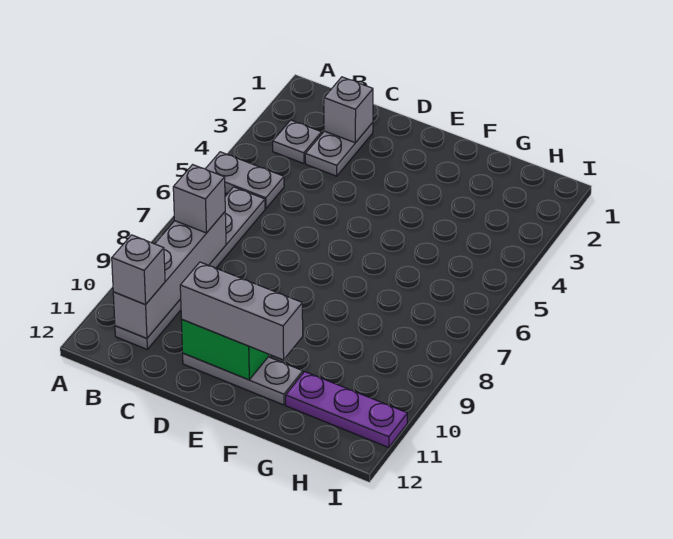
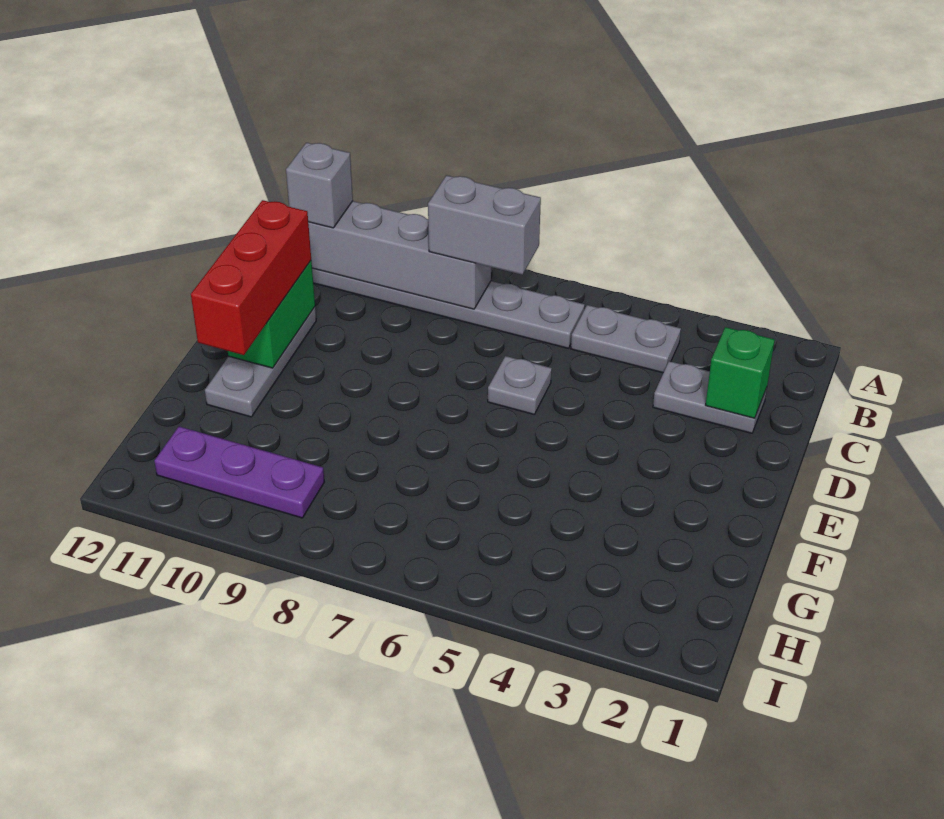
grey 1x2 plate [206,152,284,209] -> grey 1x2 plate turned to [571,305,681,373]
grey 1x1 plate [273,120,322,164] -> grey 1x1 plate moved to [488,356,552,414]
grey 1x1 brick [173,165,225,233] -> grey 1x2 brick [428,175,541,275]
grey 1x1 brick [324,77,373,143] -> green 1x1 brick [706,327,775,418]
grey 1x3 brick [180,262,303,360] -> red 1x3 brick [191,200,311,355]
purple 1x3 plate [286,372,407,447] -> purple 1x3 plate turned to [154,426,324,518]

